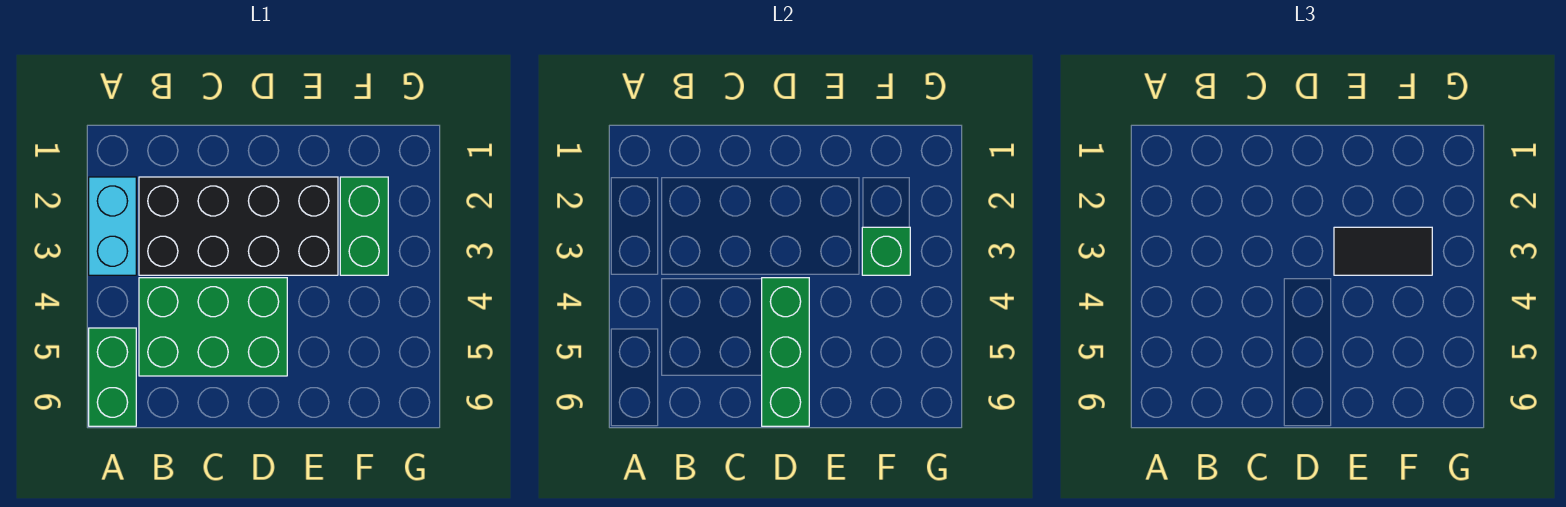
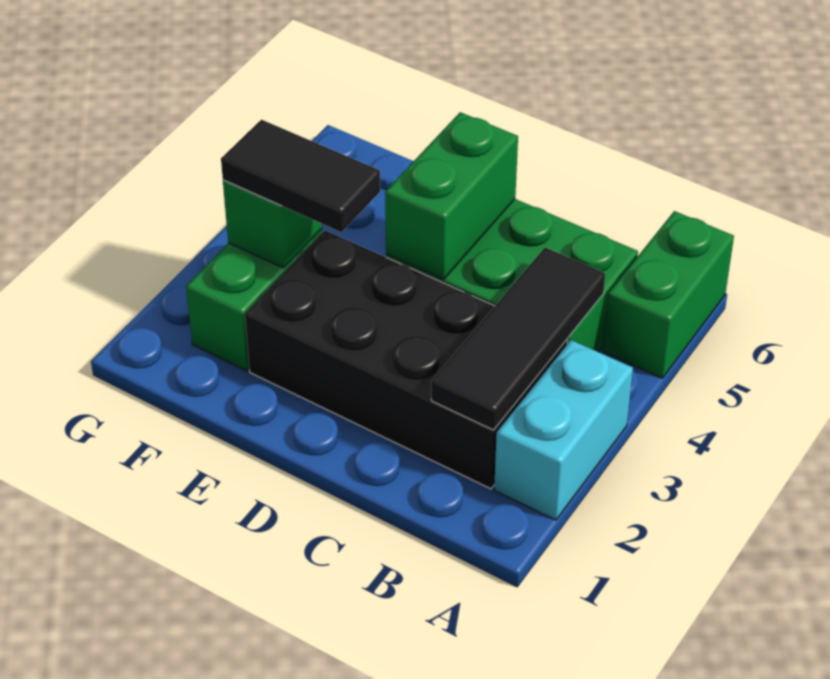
none -> black 1x3 tile [431,247,605,430]
green 1x3 brick [762,278,809,426] -> green 1x2 brick [385,112,518,279]

